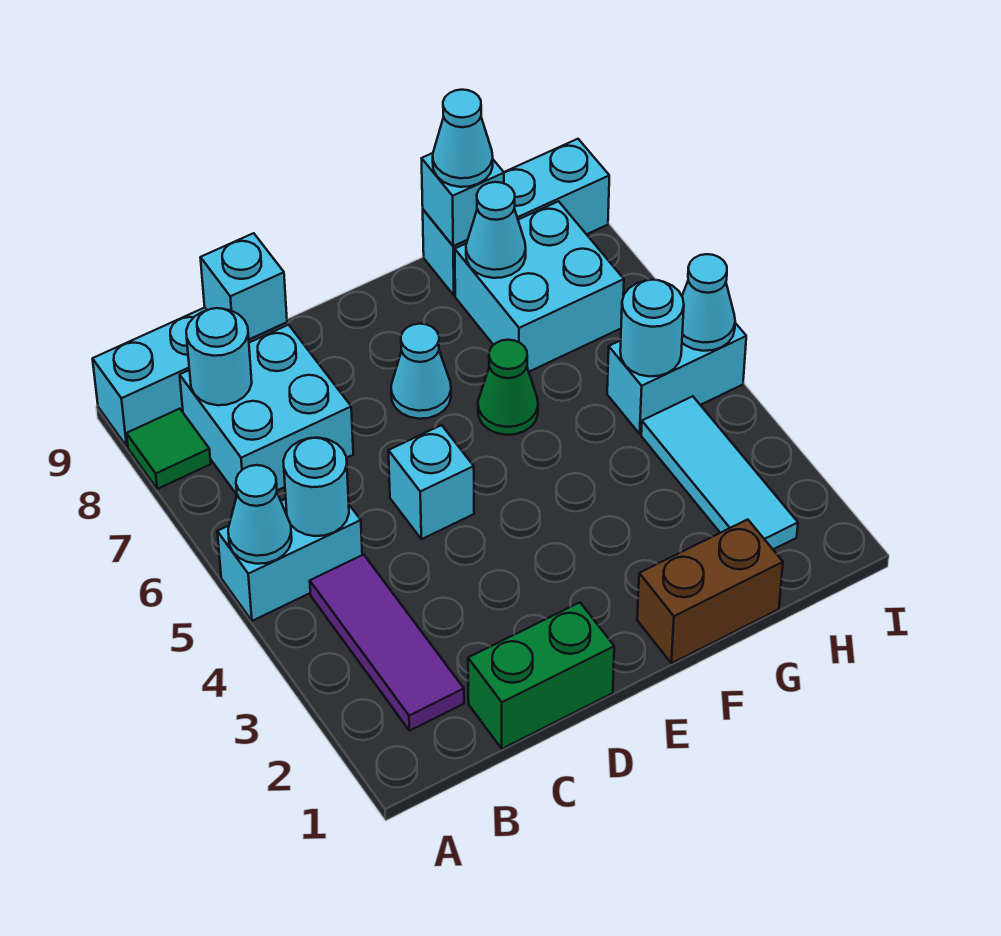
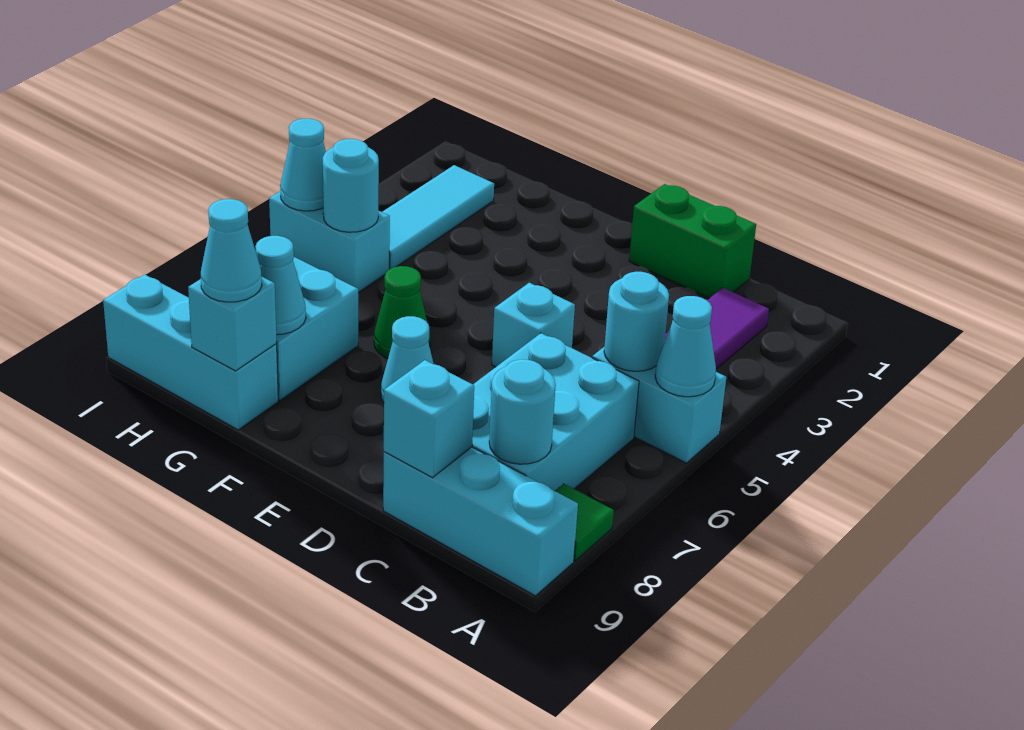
cyan 2x2 brick [180,325,353,495] -> cyan 2x3 brick [472,333,639,491]
brown 1x2 brick [637,519,783,663] -> none

